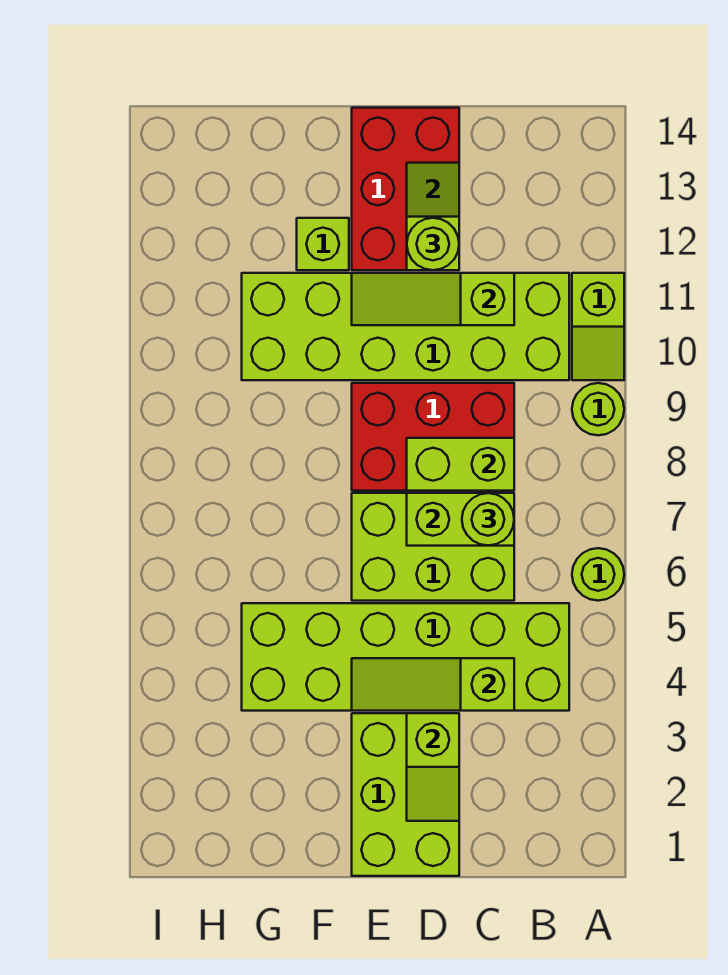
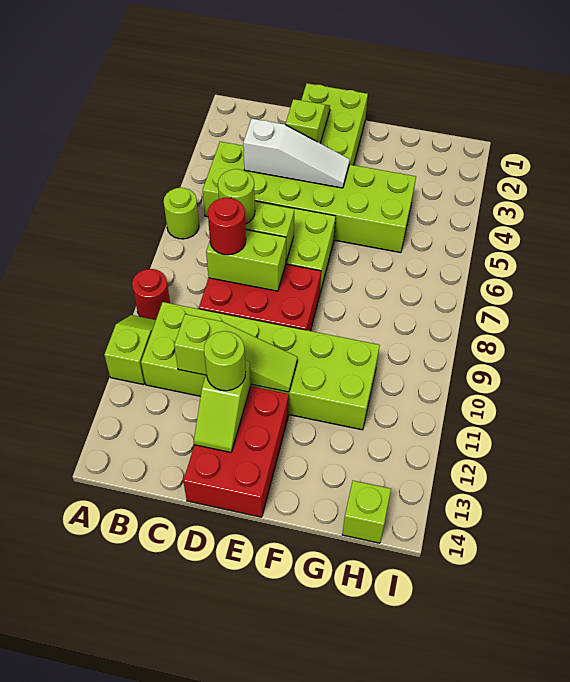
lime 1x1 round brick [572,383,624,435] -> red 1x1 round brick [132,269,170,320]
lime 1x3 slope [352,658,514,711] -> white 1x3 slope [243,119,350,188]
none -> red 1x1 round brick [208,198,246,255]
lime 1x1 brick [297,218,349,270] -> lime 1x1 brick moved to [342,481,391,543]

